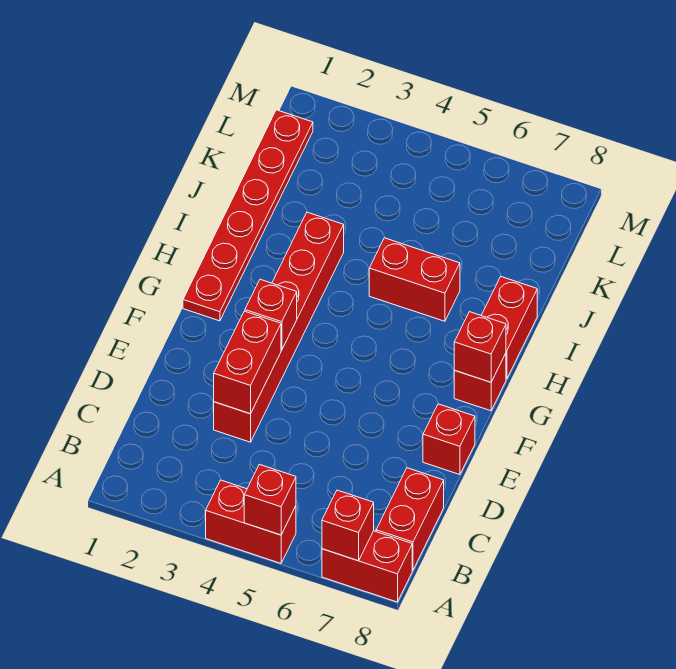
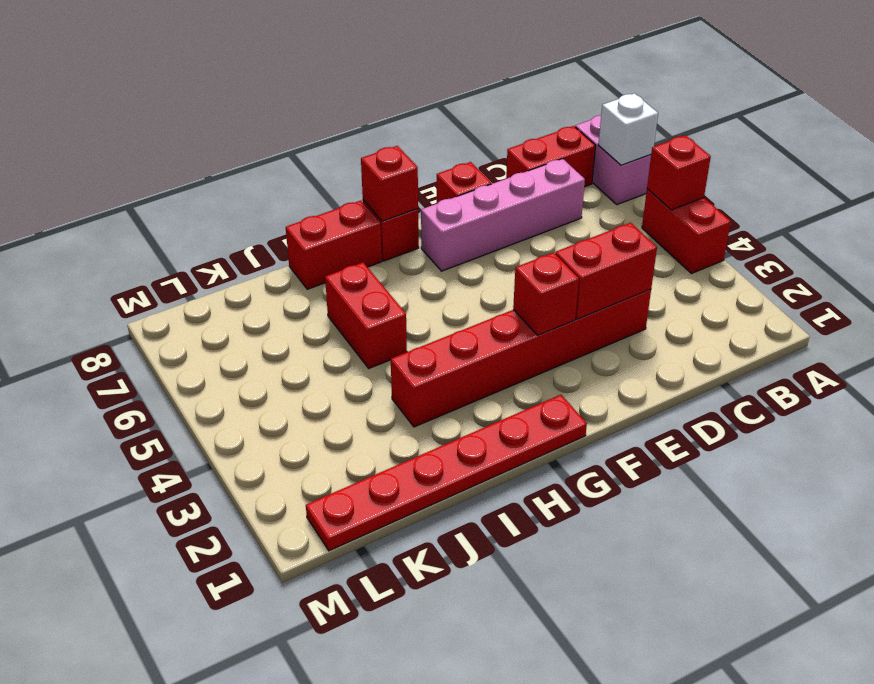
red 1x2 brick [322,531,412,602] -> pink 1x2 brick [575,115,651,205]
red 1x1 brick [322,490,374,561] -> white 1x1 brick [598,93,658,165]
none -> pink 1x4 brick [421,159,585,271]

